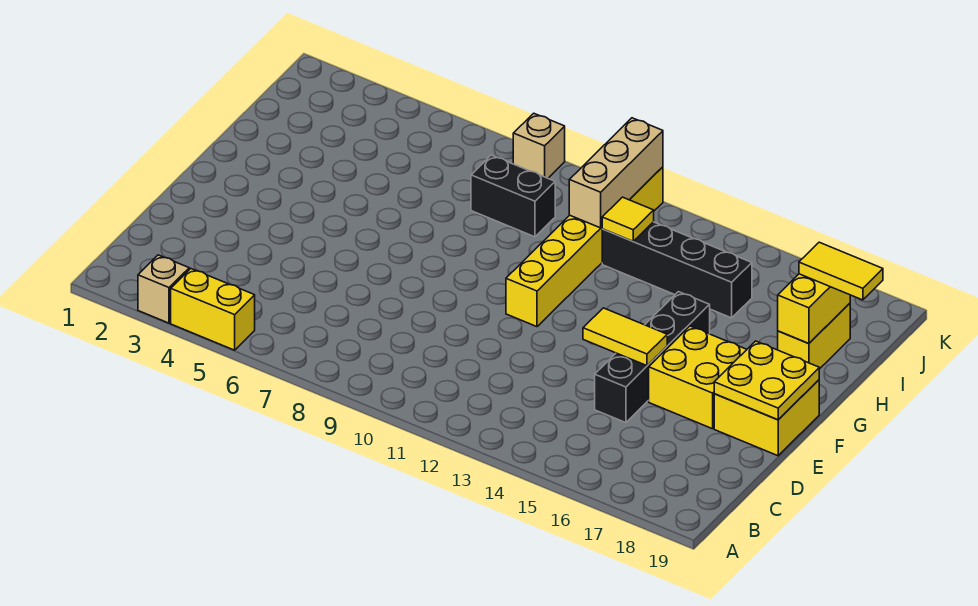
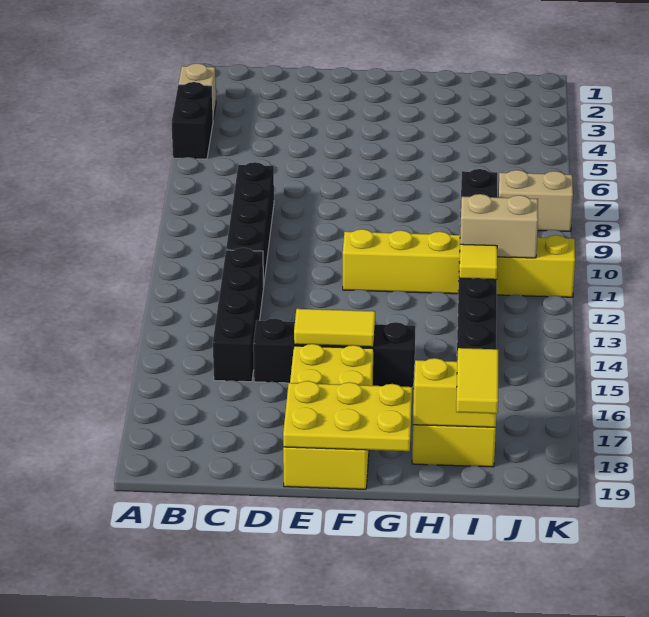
yellow 1x2 brick [171,269,255,350] -> black 1x2 brick [172,82,213,159]
none -> black 1x4 brick [226,162,274,287]
none -> black 1x4 brick [213,248,264,382]
yellow 1x2 tile [583,308,667,366] -> yellow 1x2 tile turned to [294,309,375,347]
yellow 2x2 plate [714,341,819,420] -> yellow 2x3 plate [283,381,412,451]
tan 1x3 brick [569,118,663,228] -> tan 1x2 brick [460,194,538,258]
tan 1x1 brick [513,113,565,178] -> tan 1x2 brick [498,170,573,231]

